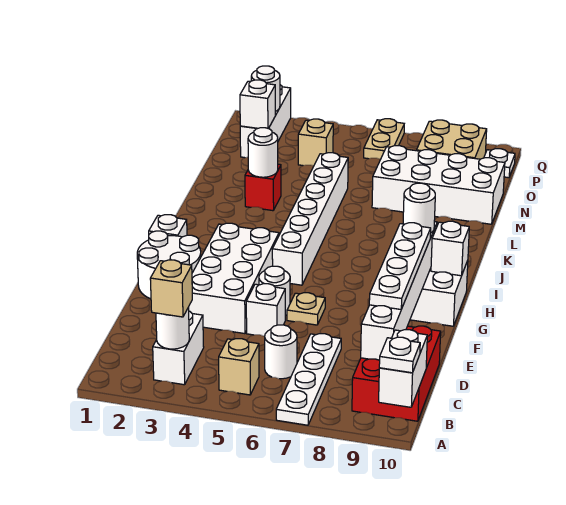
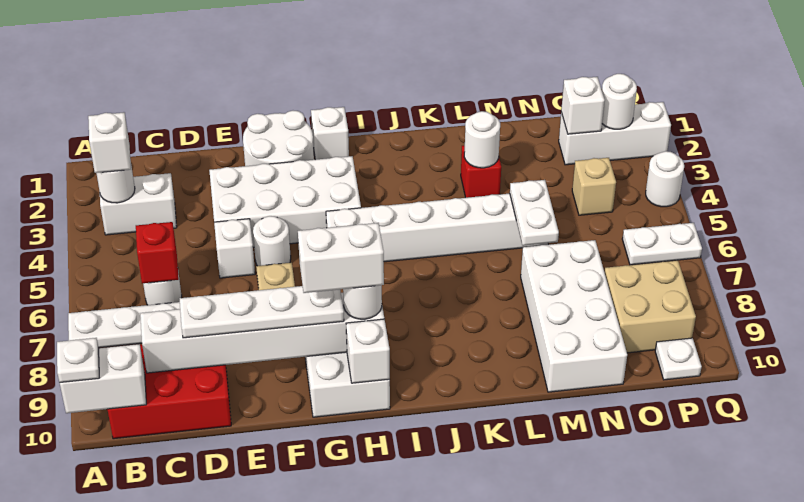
tan 1x1 brick [150,260,192,317] -> white 1x1 brick [88,112,131,173]
tan 1x1 brick [219,339,259,395] -> none
none -> red 1x1 brick [136,222,179,283]
none -> white 1x2 brick [298,223,384,293]
none -> white 1x2 plate [510,180,559,246]
tan 1x2 plate [364,119,404,159] -> white 1x2 plate [622,223,702,265]
none -> white 1x1 round brick [646,151,684,207]

